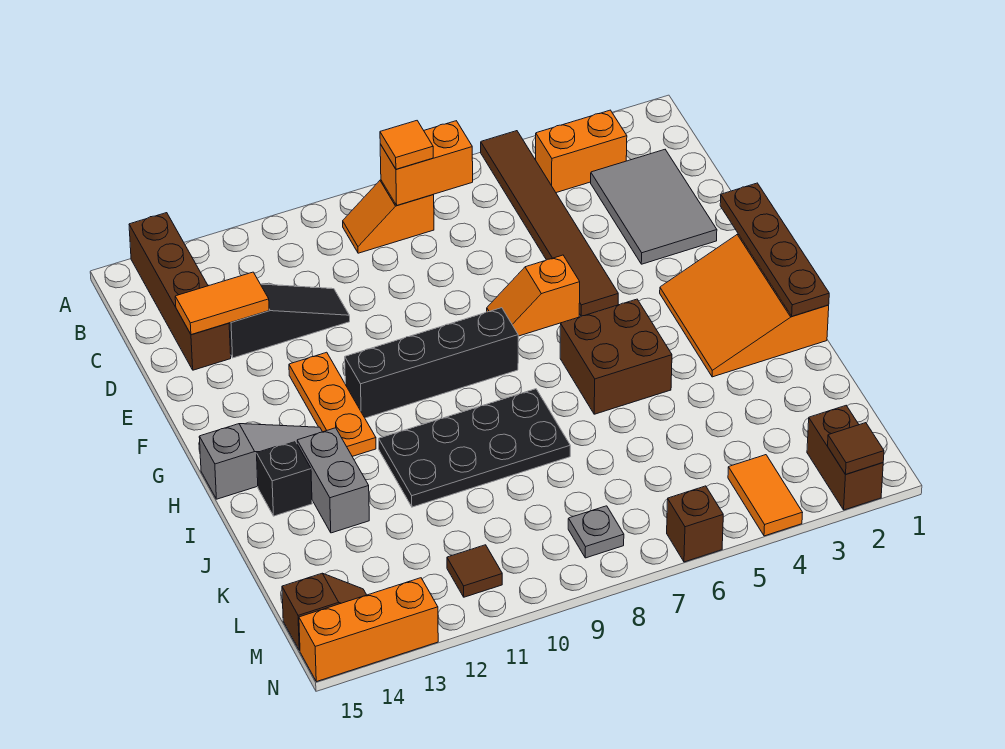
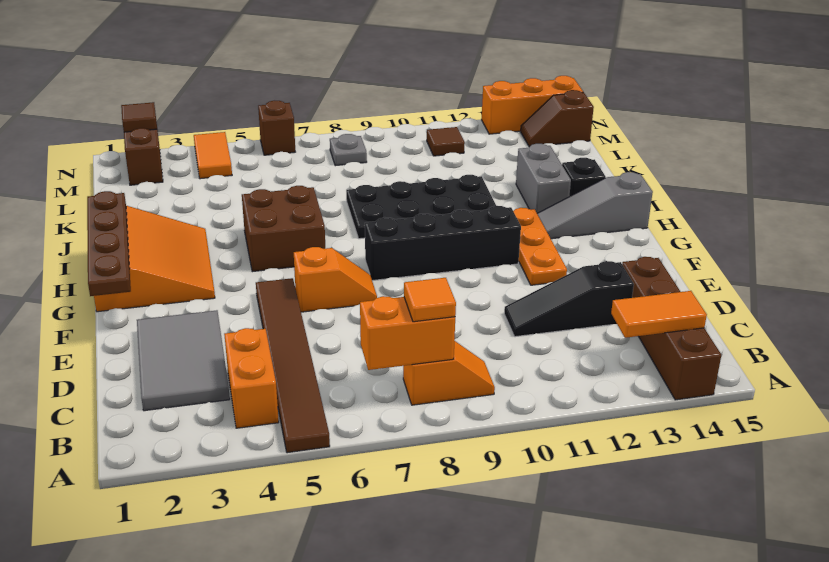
orange 1x2 brick [536,110,627,193] -> orange 1x2 brick turned to [224,328,279,428]
orange 1x2 tile [175,272,269,335] -> orange 1x2 tile moved to [611,291,707,338]

